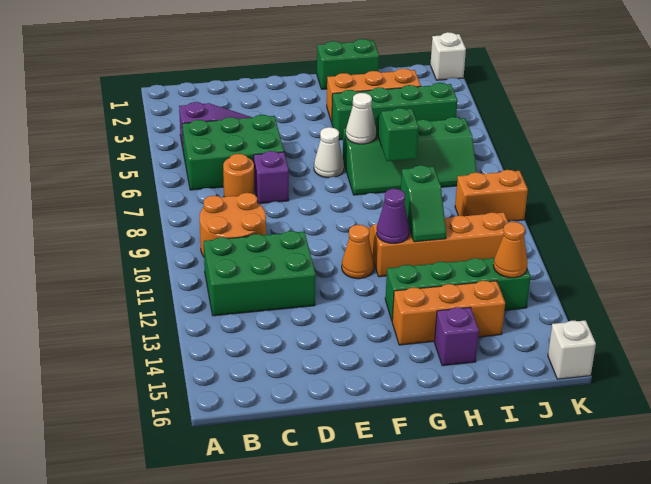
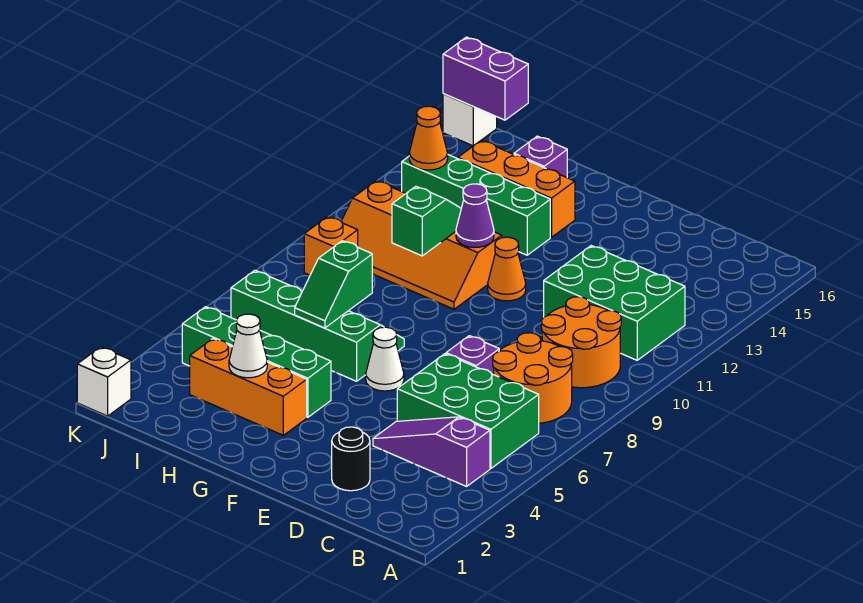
orange 1x1 round brick [223,154,254,197] -> orange 2x2 round brick [493,333,573,423]
none -> black 1x1 round brick [332,427,370,491]
green 1x2 brick [317,39,379,89] -> none
white 1x1 cone [346,93,376,144] -> white 1x1 cone moved to [229,314,267,378]
orange 1x2 brick [455,170,528,222] -> orange 1x1 brick [304,217,358,275]
none -> purple 1x2 brick [443,37,528,120]

